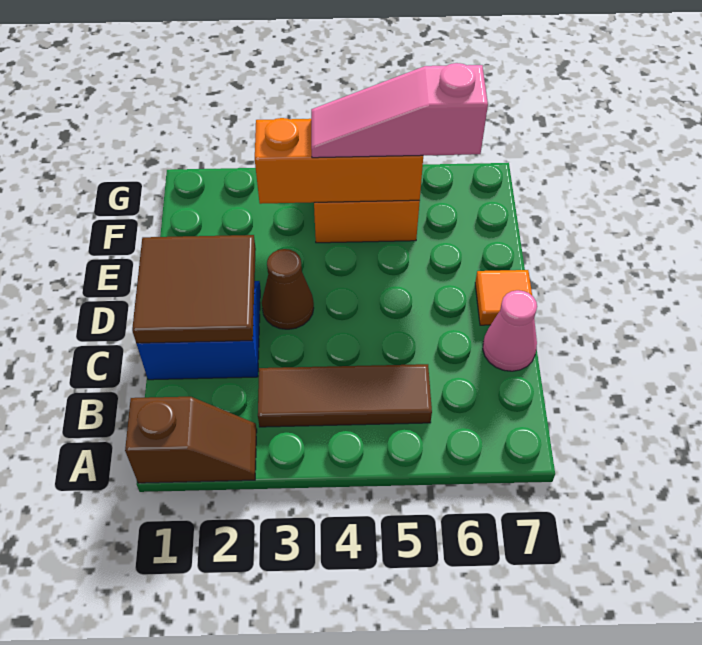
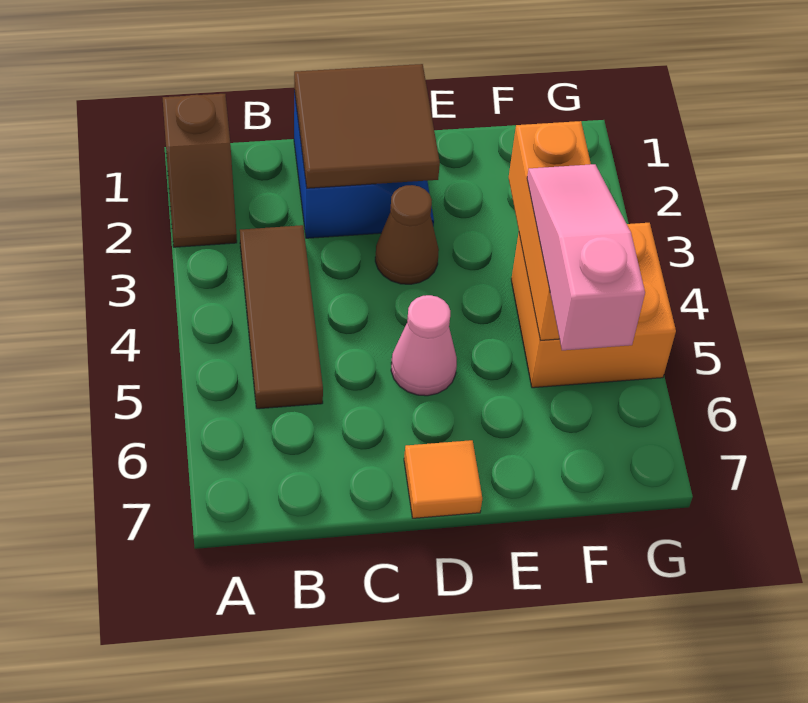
pink 1x1 cone [483,290,537,371] -> pink 1x1 cone moved to [391,295,457,396]

